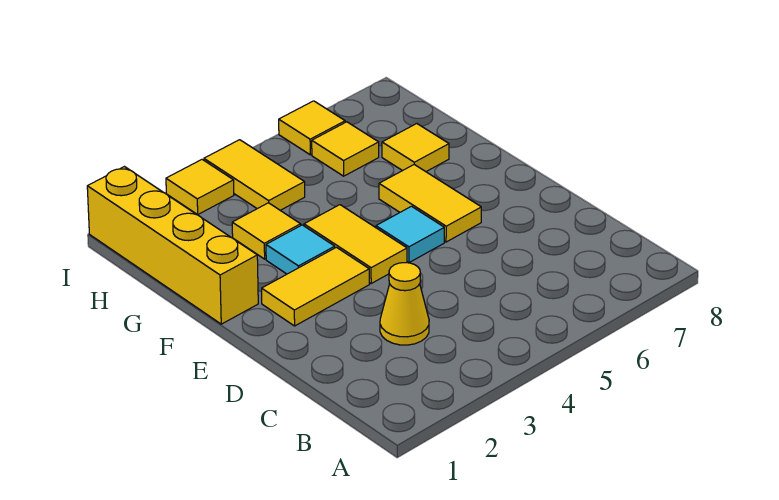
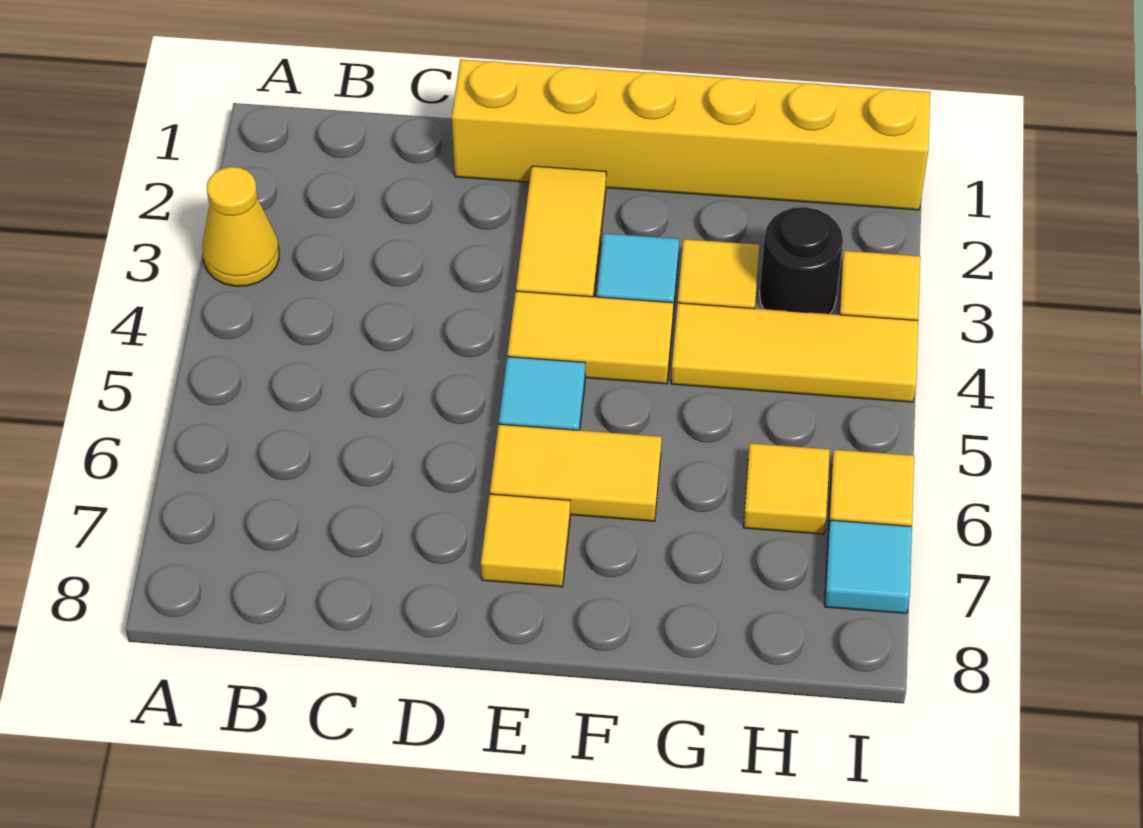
yellow 1x1 cone [380,263,429,345] -> yellow 1x1 cone moved to [203,167,279,286]
yellow 1x4 brick [87,167,258,324] -> yellow 1x6 brick [452,60,930,210]
yellow 1x1 tile [382,124,449,172] -> yellow 1x1 tile moved to [481,494,570,587]
none -> black 1x1 round brick [760,207,843,314]
yellow 1x2 tile [204,140,305,210] -> yellow 1x3 tile [671,303,918,402]
none -> cyan 1x1 tile [825,520,912,613]

